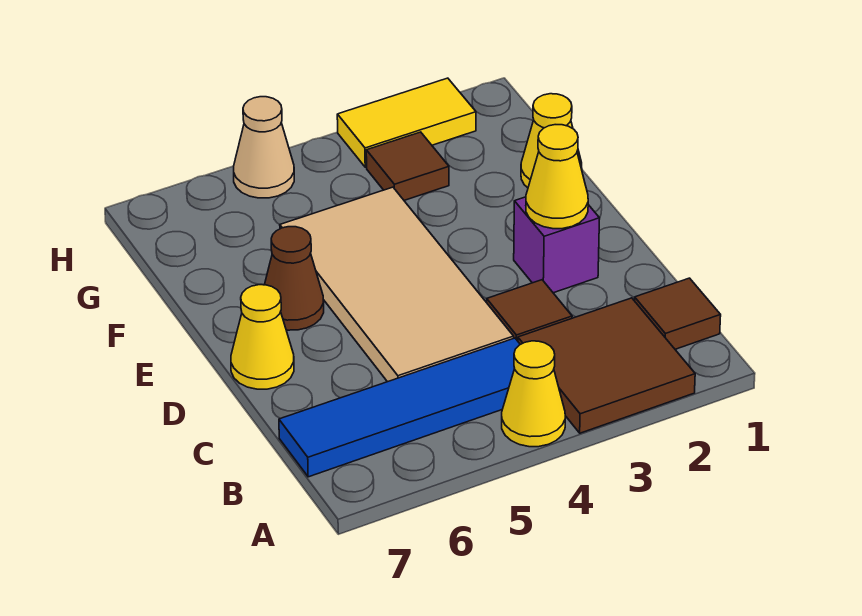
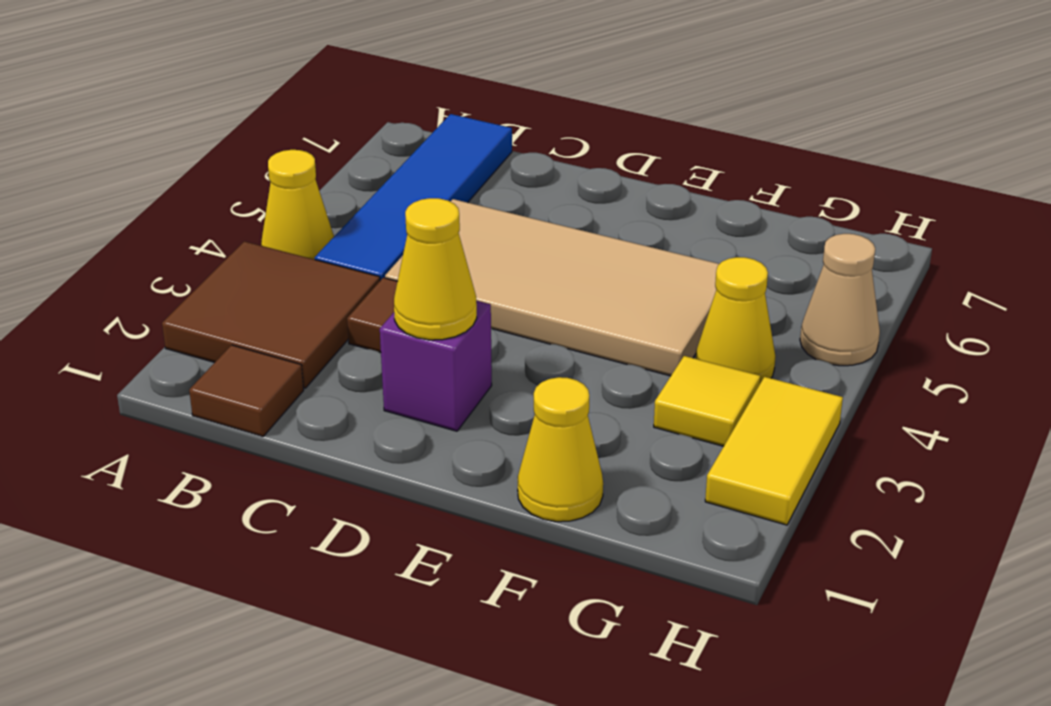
yellow 1x1 cone [231,285,294,389] -> yellow 1x1 cone moved to [696,257,776,383]
brown 1x1 cone [264,227,324,330] -> none
brown 1x1 tile [366,132,449,200] -> yellow 1x1 tile [654,356,760,446]

